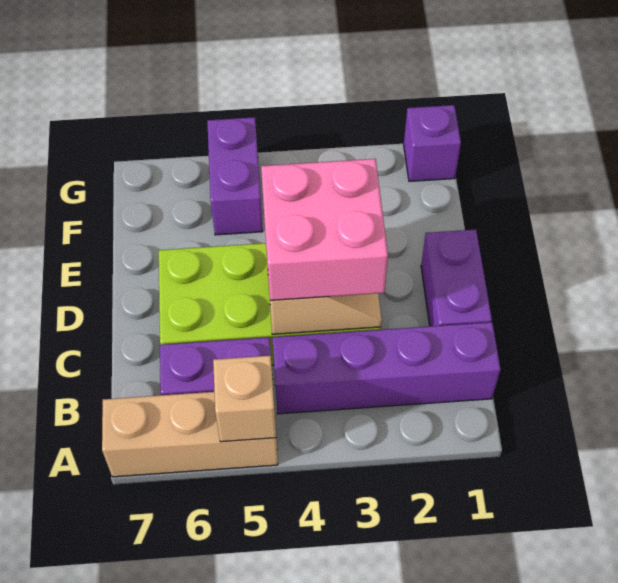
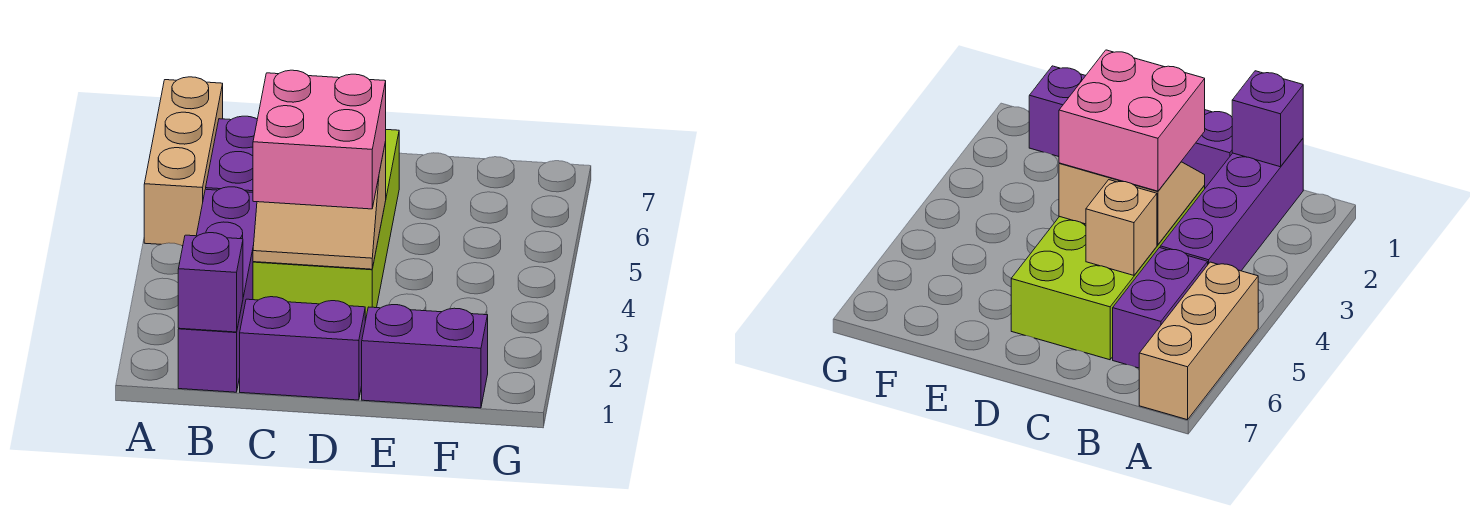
tan 1x1 brick [213,356,276,442] -> tan 1x1 brick moved to [1086,180,1157,275]
purple 1x2 brick [207,117,263,235] -> purple 1x2 brick moved to [362,305,488,408]
purple 1x1 brick [404,105,461,181] -> purple 1x1 brick moved to [178,233,243,332]

